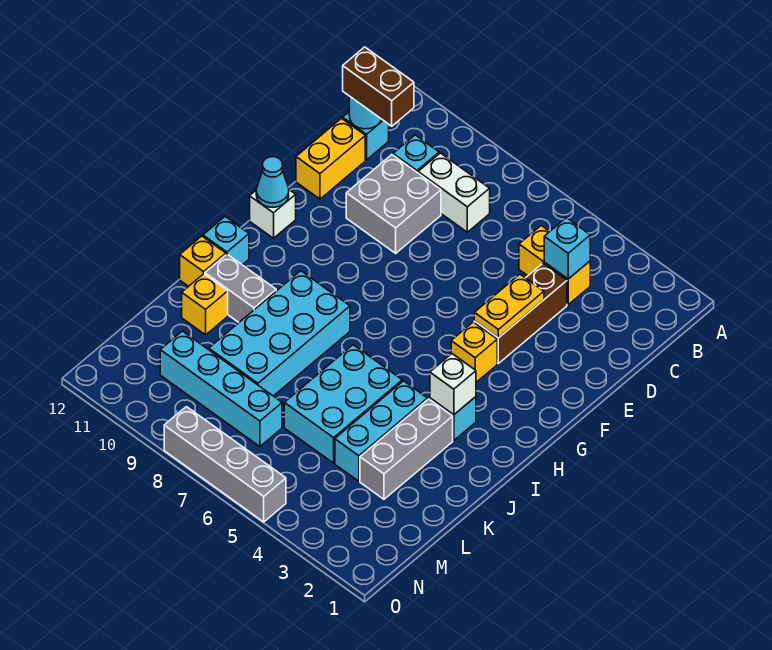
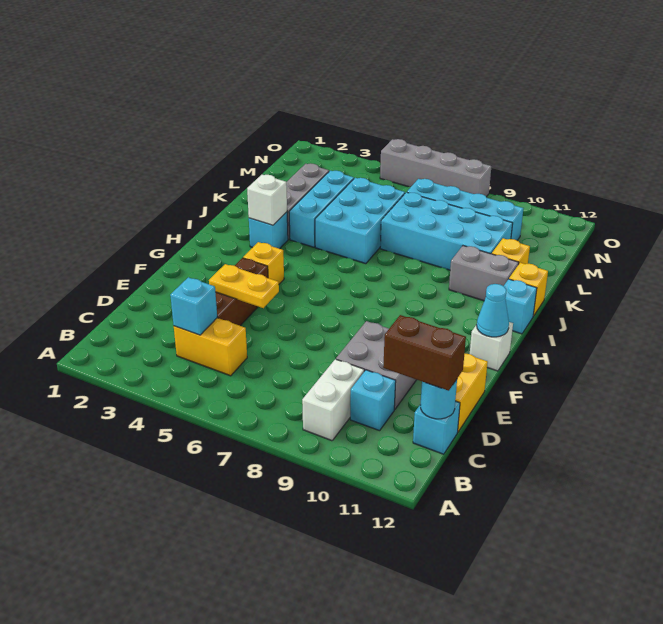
white 1x2 brick [418,153,490,232] -> white 1x2 brick turned to [302,359,364,441]
yellow 1x2 plate [474,274,544,338] -> yellow 1x2 plate turned to [209,264,279,308]
cyan 2x4 brick [209,271,350,396] -> cyan 2x4 brick turned to [380,192,513,270]

